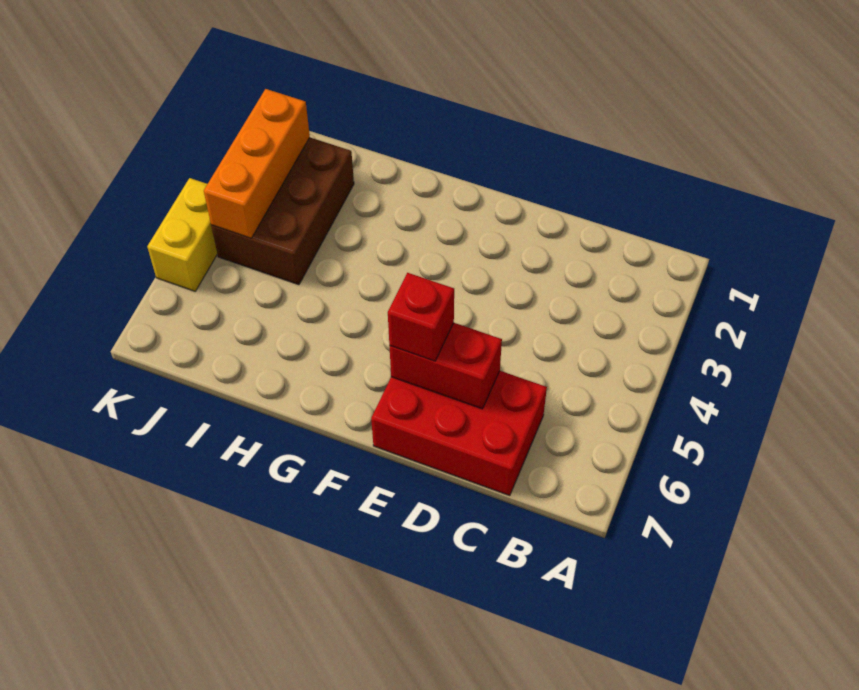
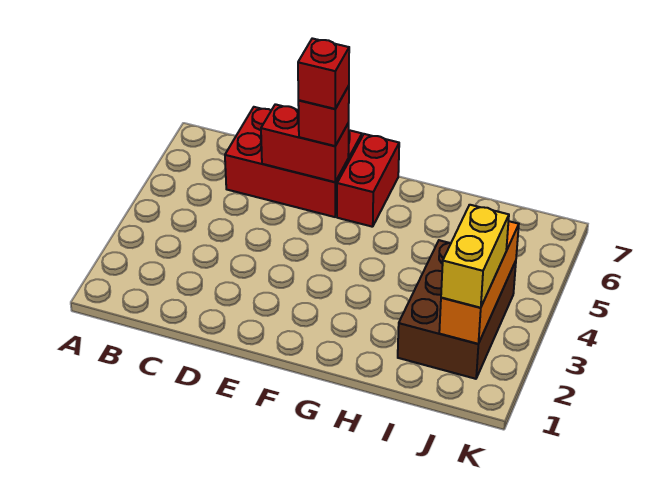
none -> red 1x1 brick [298,38,349,109]
none -> red 1x2 brick [337,134,399,227]
yellow 1x2 brick [147,178,217,291] -> yellow 1x2 brick moved to [441,205,509,308]

